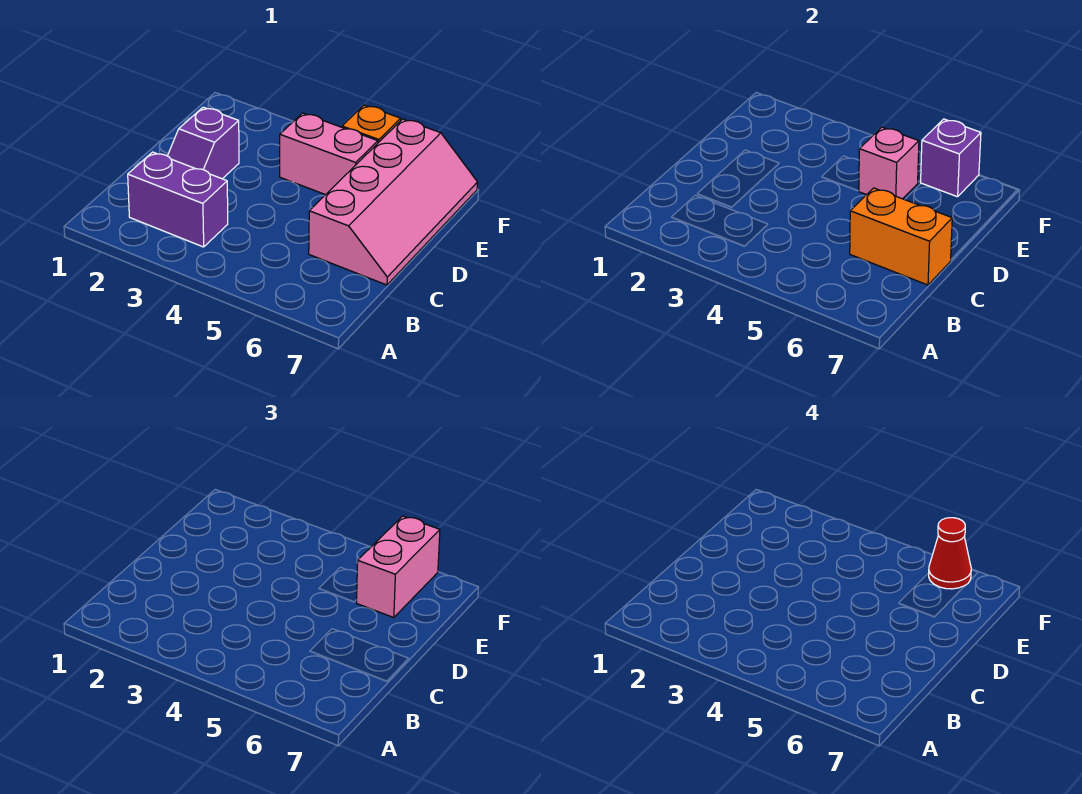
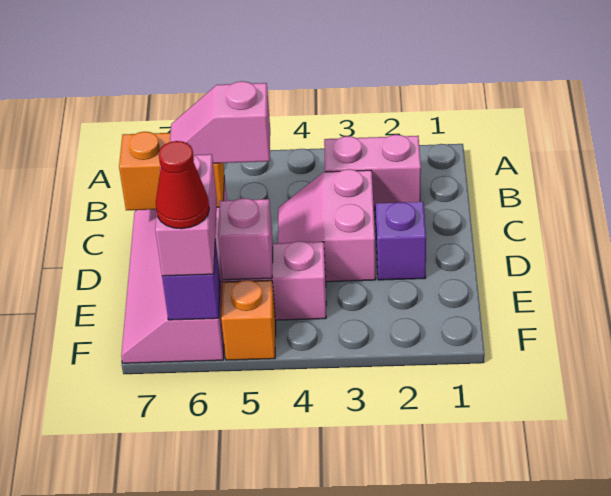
purple 1x2 brick [128,152,228,247] -> pink 1x2 brick [324,135,421,210]
none -> pink 2x2 slope [278,169,376,282]
none -> pink 1x2 slope [170,81,270,163]

